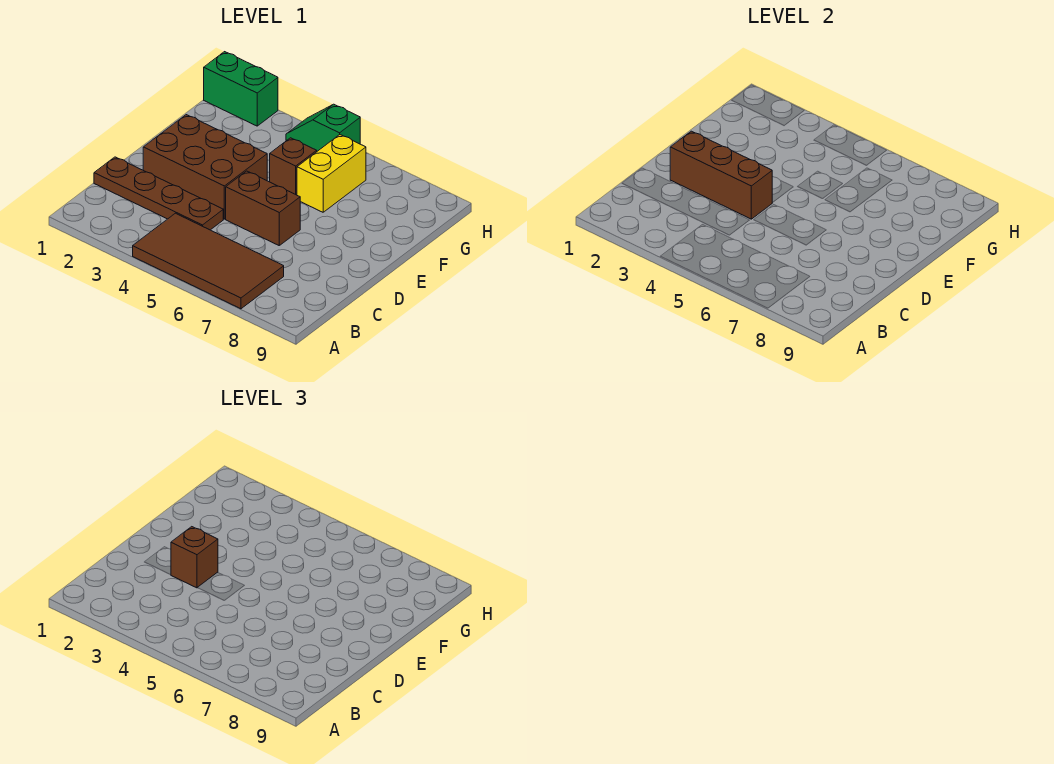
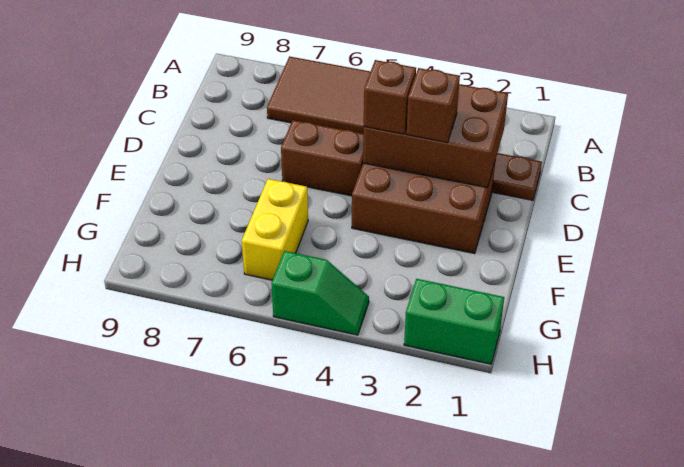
brown 1x3 brick [670,131,772,219] -> brown 2x3 brick [363,84,508,188]
brown 1x1 brick [270,138,317,195] -> brown 1x1 brick moved to [364,60,416,134]

